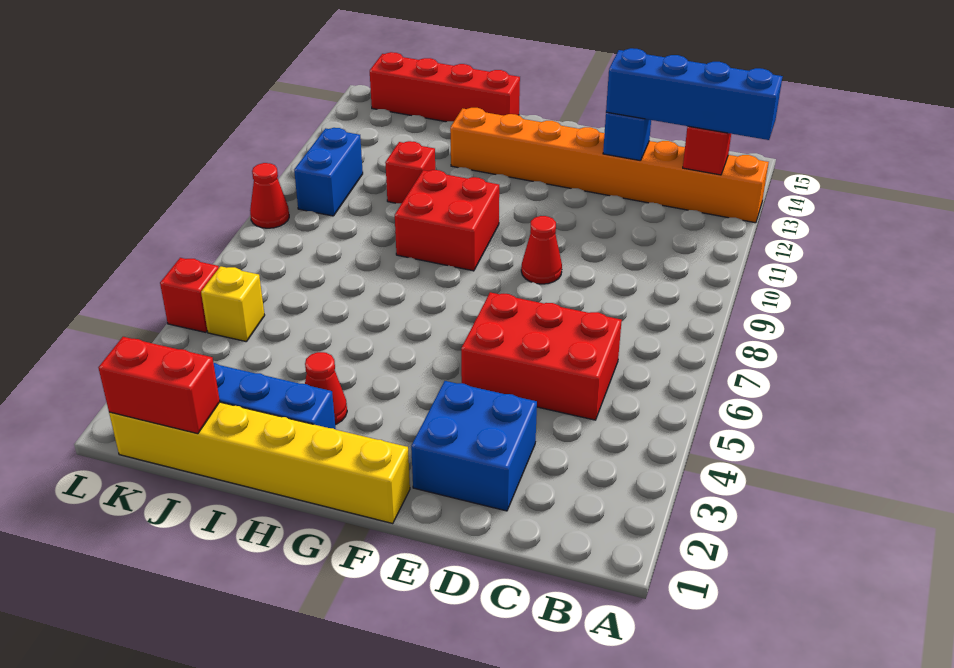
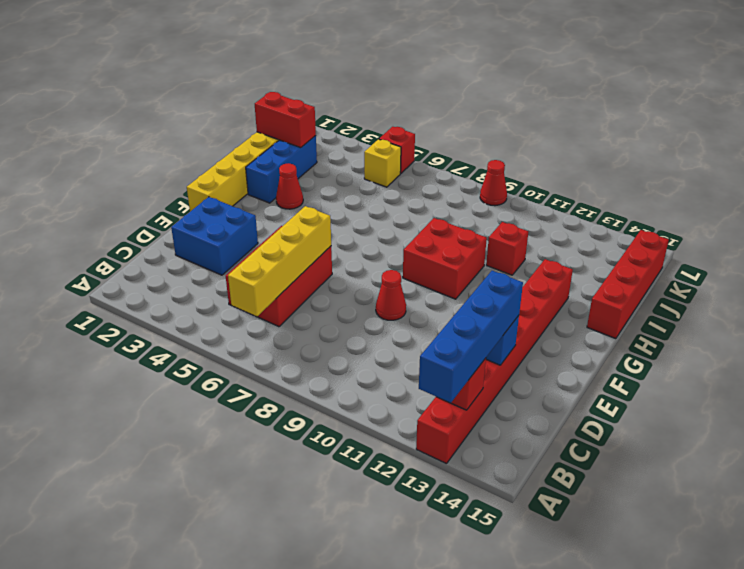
orange 1x8 brick [450,108,769,223] -> red 1x8 brick [416,259,573,464]
none -> yellow 1x4 brick [228,206,331,317]
red 1x2 brick [98,337,220,434] -> red 1x2 brick turned to [255,92,316,148]
blue 1x2 brick [294,128,363,216] -> none

